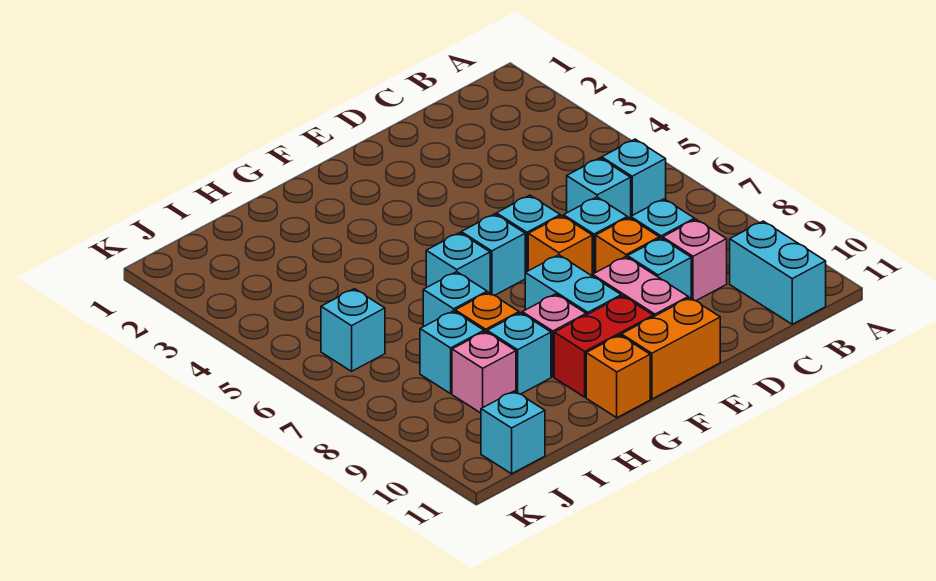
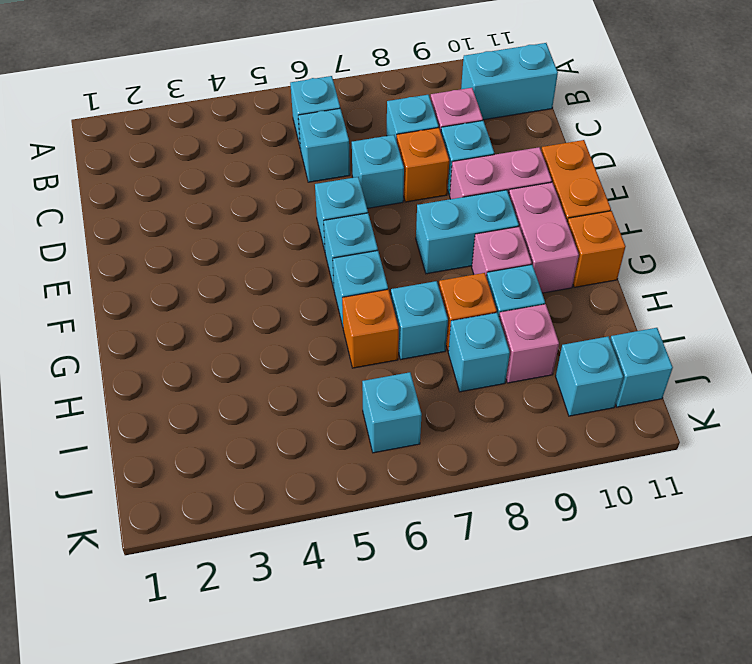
orange 1x1 brick [528,216,592,276] -> orange 1x1 brick moved to [342,290,399,368]
red 1x2 brick [554,296,653,397] -> pink 1x2 brick [509,182,579,293]
none -> cyan 1x1 brick [556,336,623,416]

